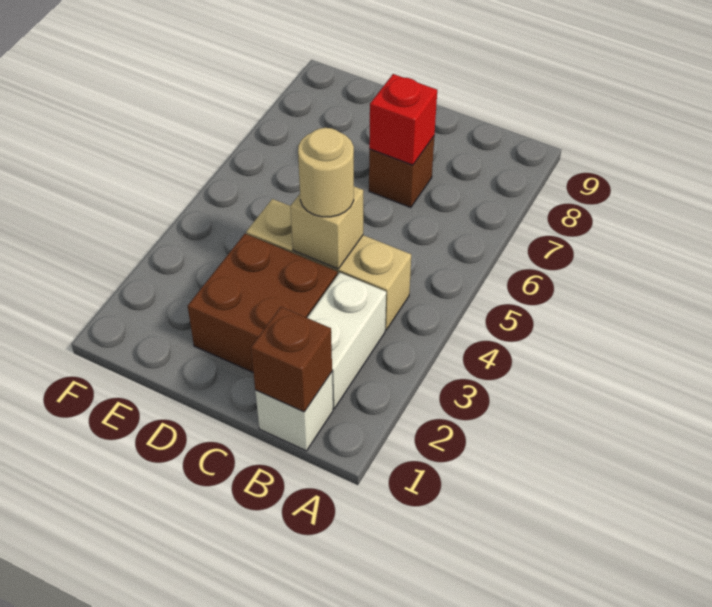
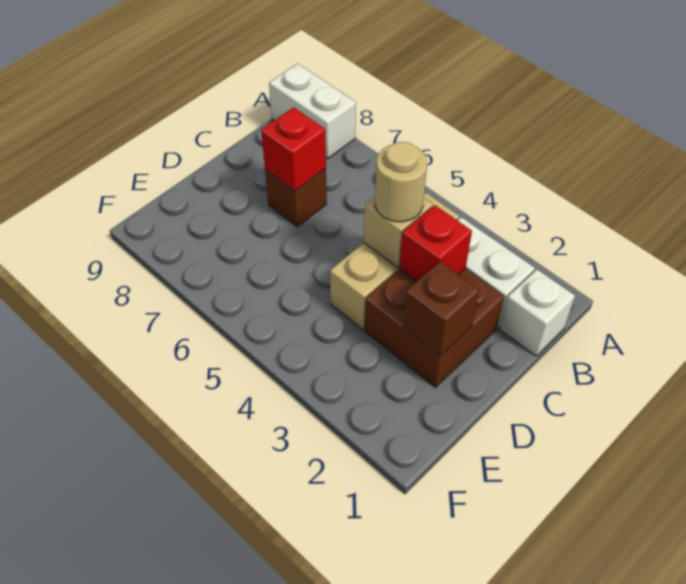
none -> white 1x2 brick [269,63,356,159]
brown 1x1 brick [251,307,332,412] -> brown 1x1 brick moved to [403,262,479,355]
none -> red 1x1 brick [399,205,472,282]

